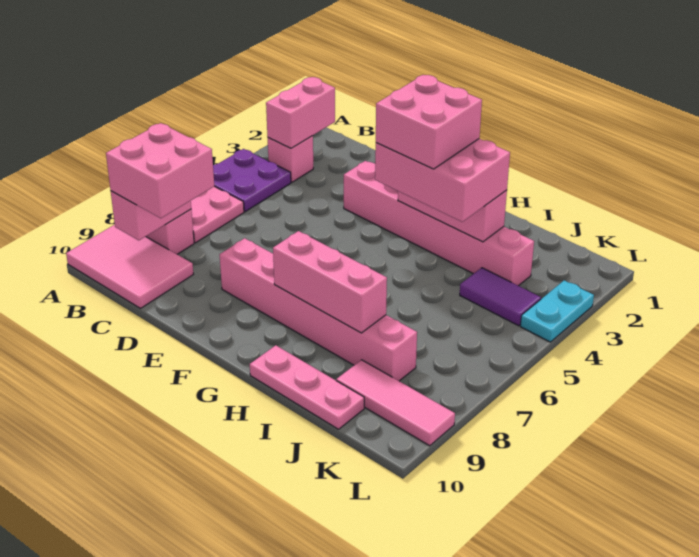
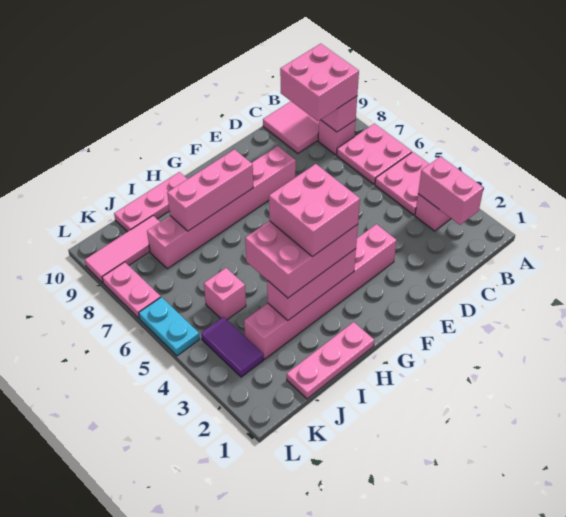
purple 2x2 plate [213,149,291,212] -> pink 2x2 plate [375,152,429,215]
none -> pink 1x3 plate [287,322,374,399]
purple 1x2 tile [460,268,541,326] -> purple 1x2 tile turned to [201,317,264,377]
none -> pink 1x1 brick [204,268,246,320]
cyan 1x2 plate [520,280,594,342] -> cyan 1x2 plate moved to [139,297,200,356]
none -> pink 1x2 plate [102,262,161,318]

